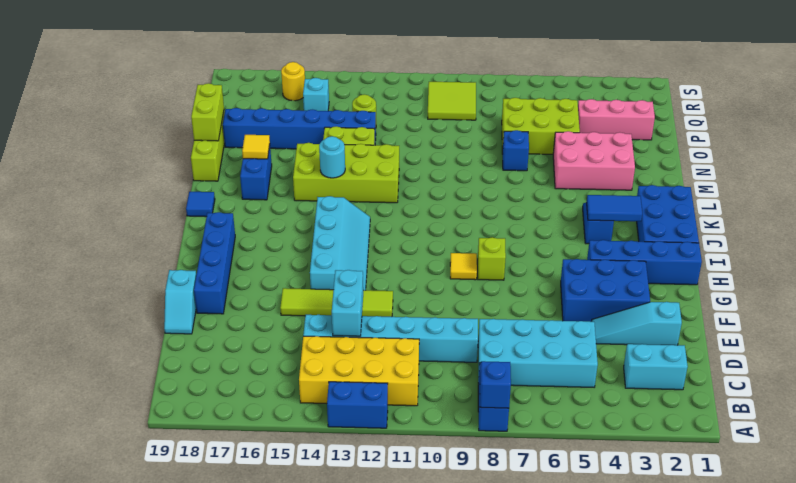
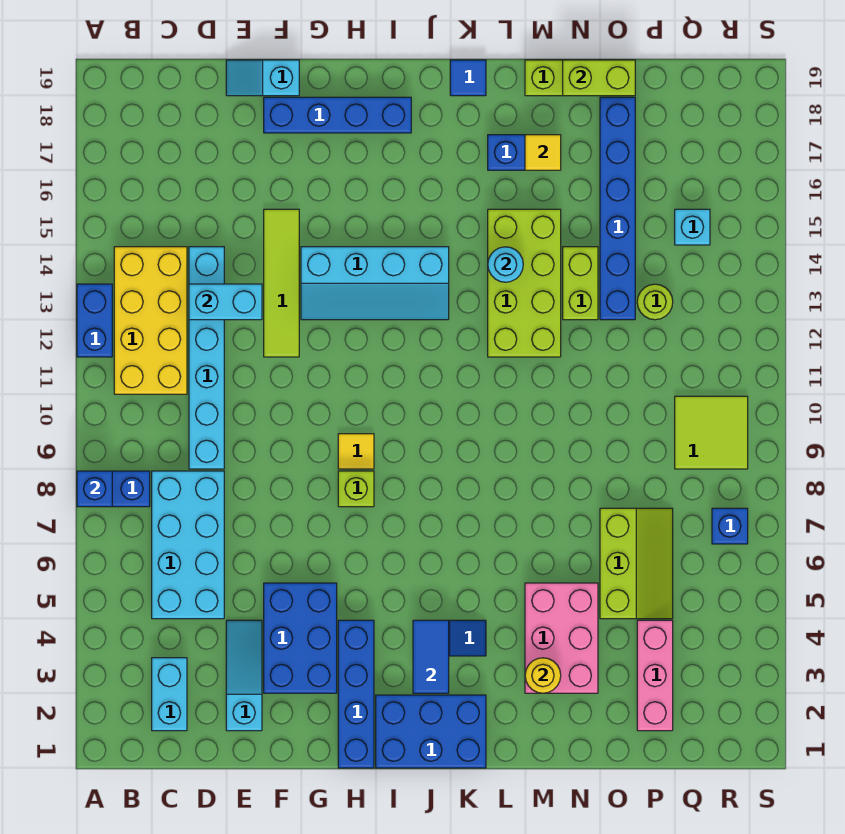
blue 1x1 brick [503,130,529,171] -> blue 1x1 brick moved to [712,508,748,544]
lime 2x3 brick [502,98,580,154] -> lime 2x3 slope [600,508,673,619]
yellow 1x1 round brick [281,62,305,101] -> yellow 1x1 round brick moved to [525,658,561,693]

